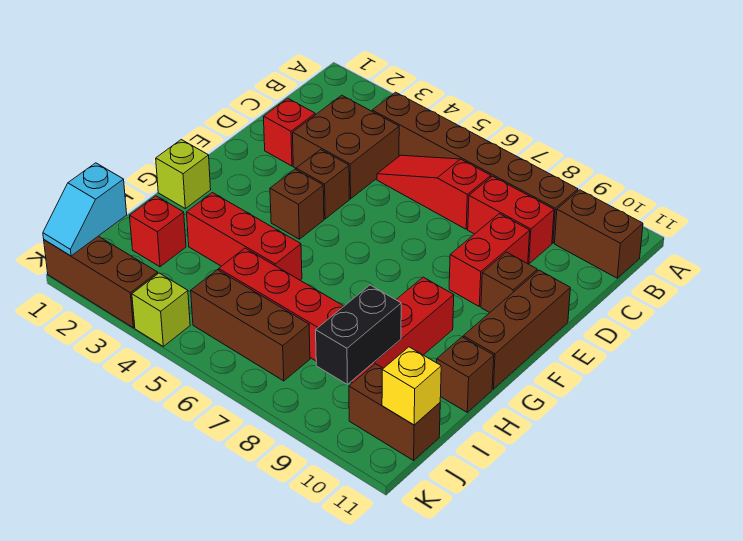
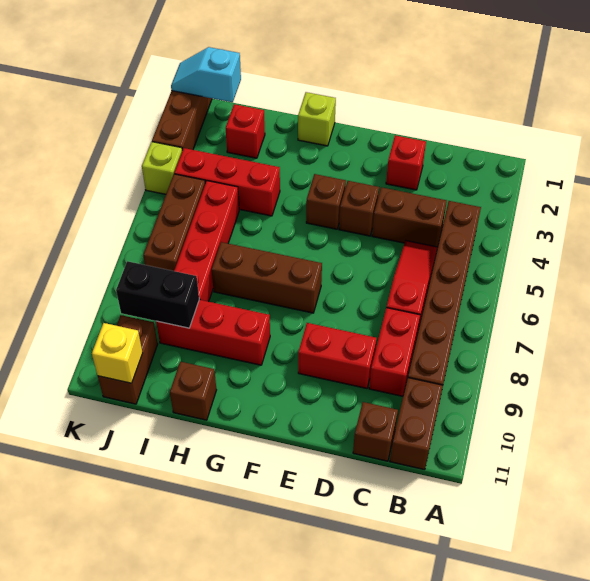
brown 2x2 brick [293,95,399,199] -> brown 1x2 brick [372,187,447,247]
brown 1x1 brick [481,252,537,313] -> brown 1x1 brick moved to [353,402,398,461]
brown 1x3 brick [463,270,570,389] -> brown 1x3 brick moved to [212,242,322,313]
red 1x3 brick [187,193,302,280] -> red 1x3 brick turned to [174,148,280,216]

